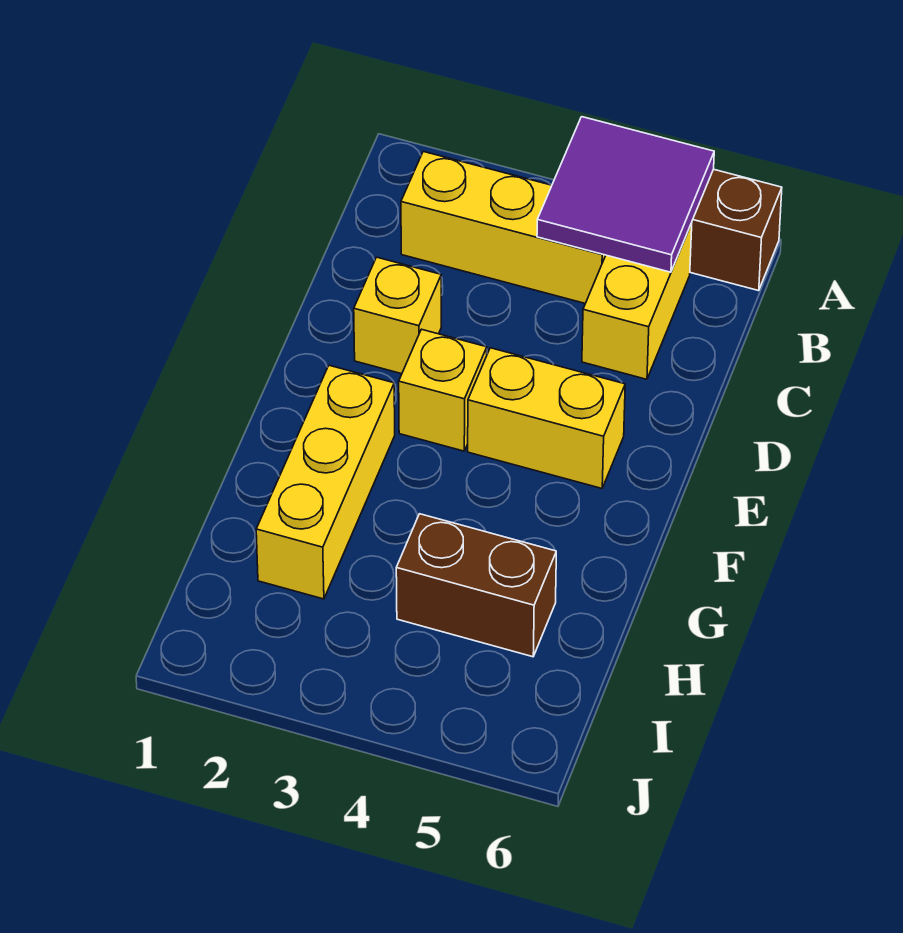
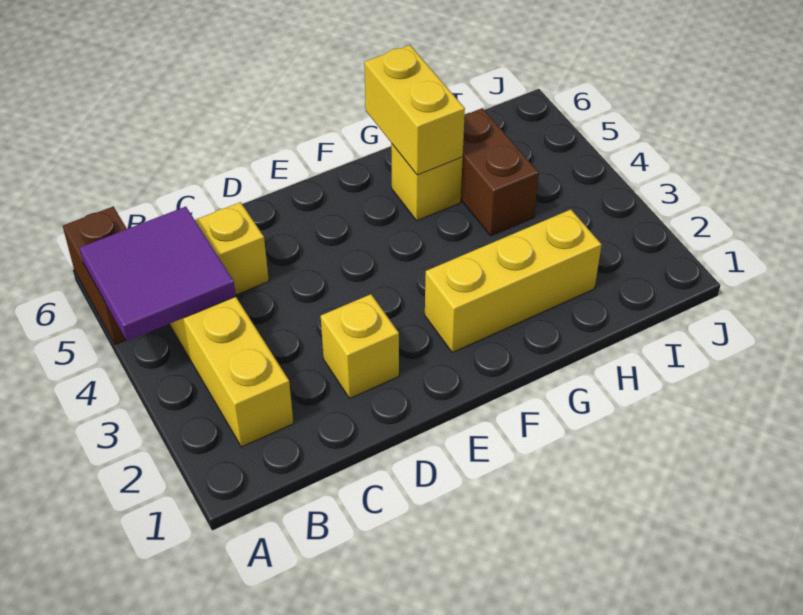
yellow 1x1 brick [399,329,487,451] -> yellow 1x1 brick moved to [391,144,463,221]
yellow 1x2 brick [468,348,625,488] -> yellow 1x2 brick moved to [364,45,465,175]

